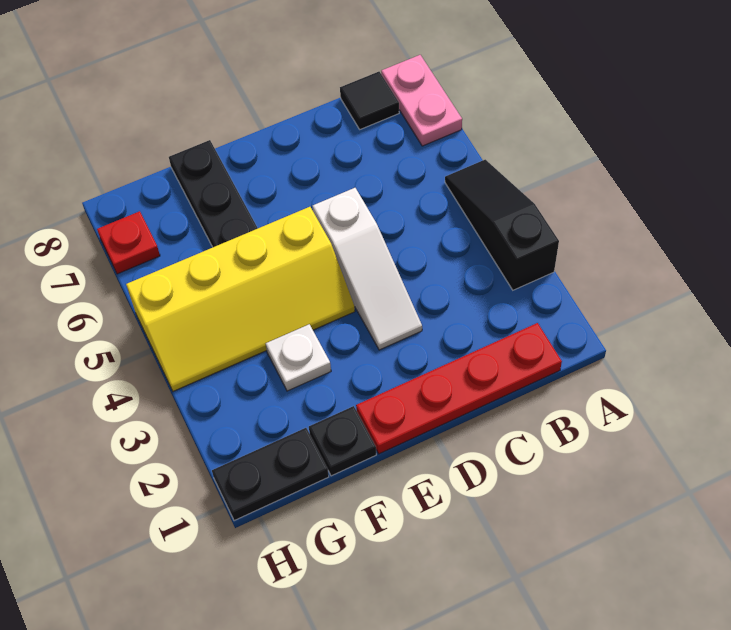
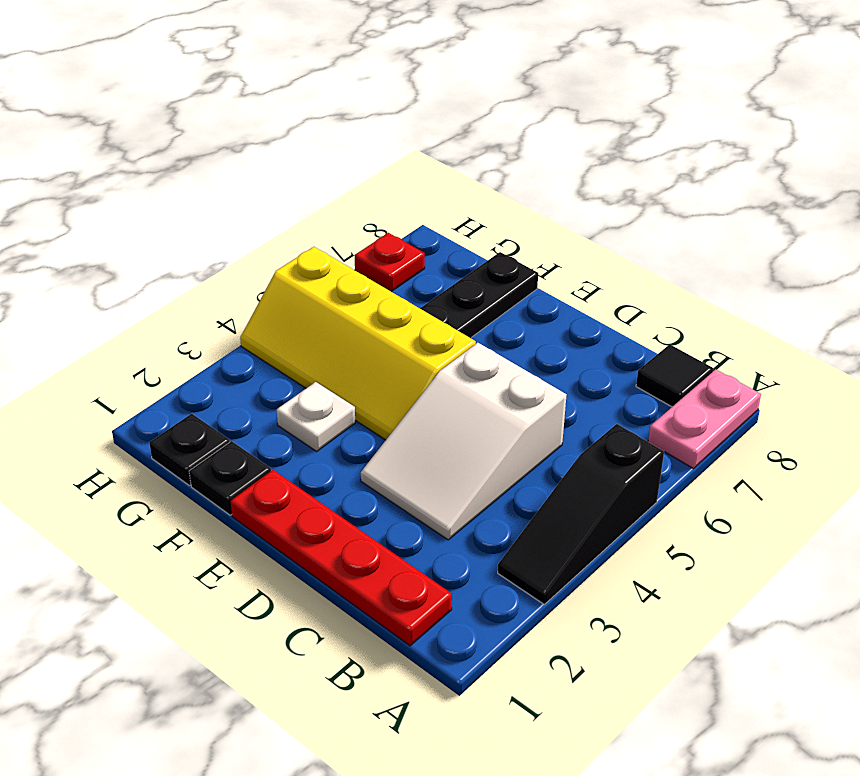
black 1x3 slope [445,160,559,290] -> black 1x3 slope turned to [498,424,664,604]
white 1x3 slope [313,188,422,350] -> white 2x3 slope [361,343,566,540]
black 1x2 plate [212,428,329,521] -> black 1x1 plate [149,414,230,486]

